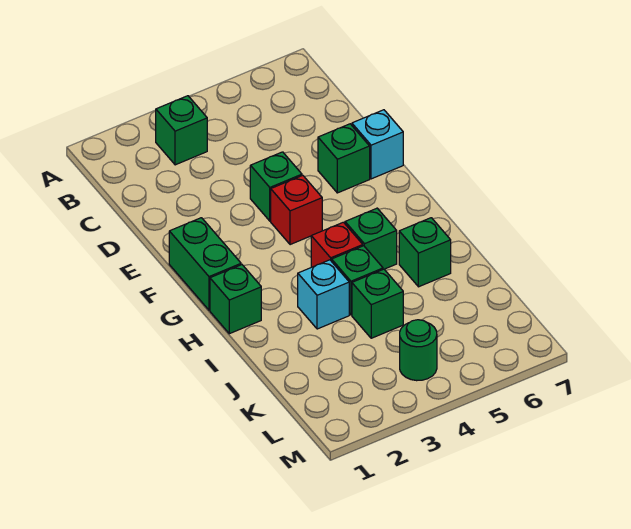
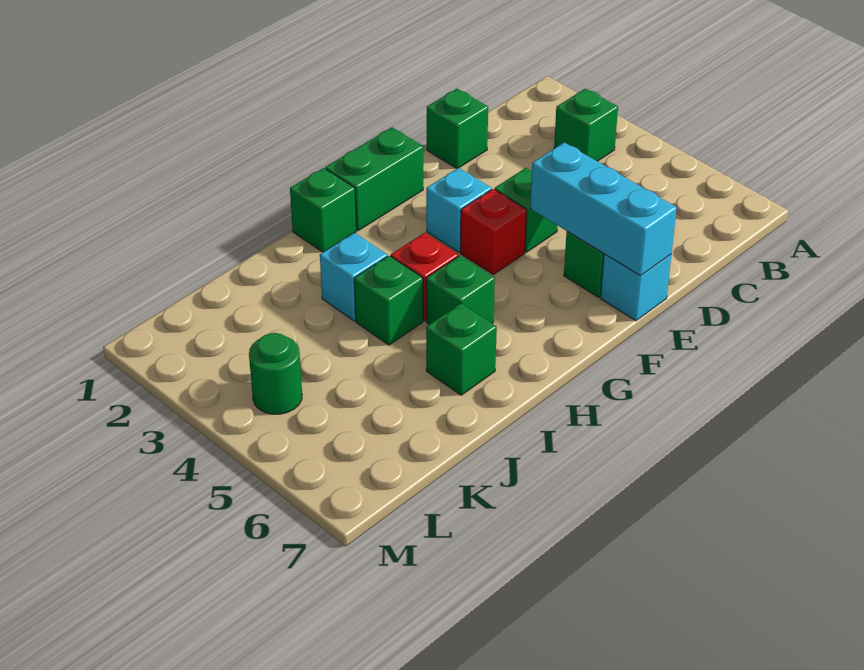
none -> cyan 1x3 brick [530,142,677,276]
none -> cyan 1x1 brick [426,168,491,252]
green 1x1 brick [352,269,403,338] -> green 1x1 brick moved to [427,89,488,168]

